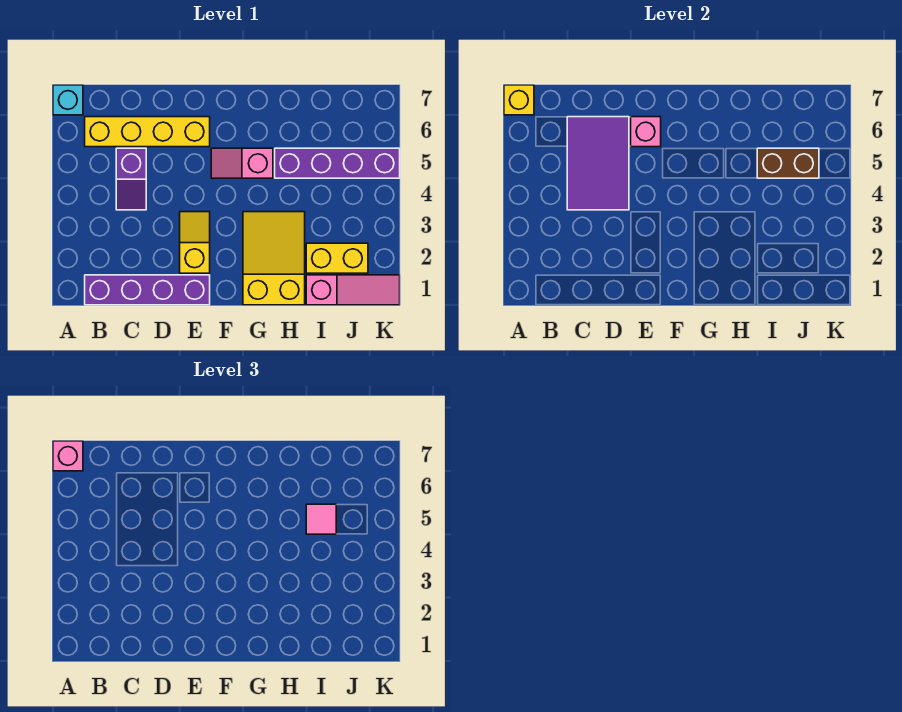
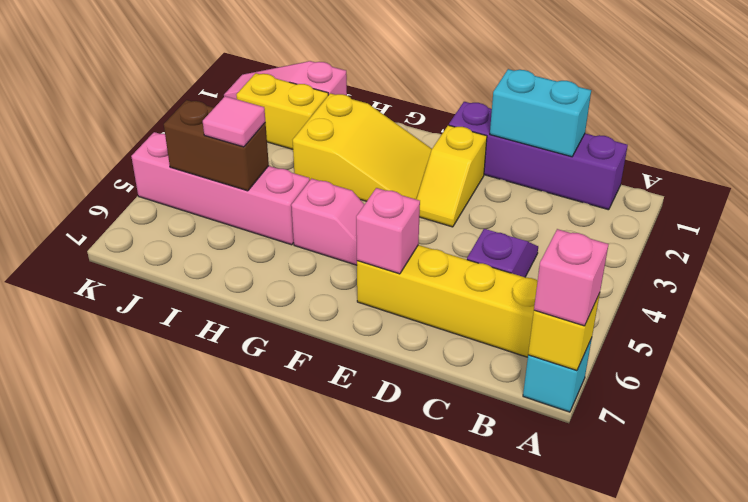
none -> cyan 1x2 brick [490,69,591,157]
purple 2x3 tile [567,117,629,210] -> none
yellow 2x3 slope [243,212,305,305] -> yellow 2x3 slope turned to [293,93,432,201]
purple 1x4 brick [275,148,400,178] -> pink 1x4 brick [131,132,310,245]

